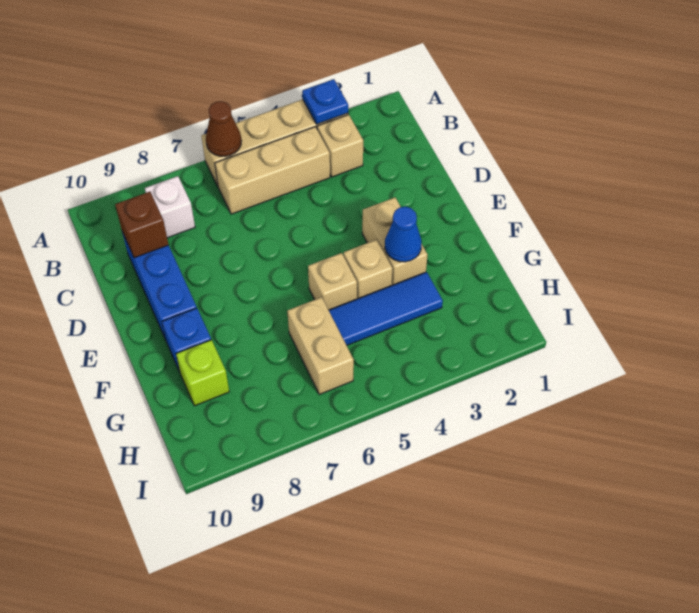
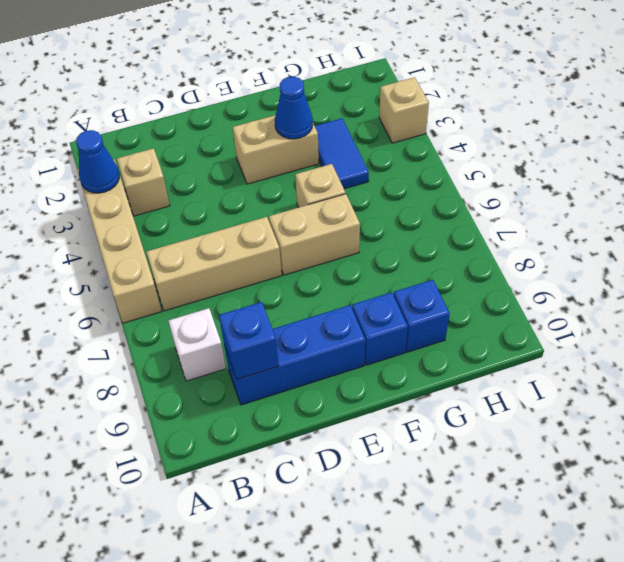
blue 1x1 plate [302,79,348,124] -> blue 1x1 cone [76,130,119,193]
brown 1x1 cone [206,101,242,156] -> none
tan 1x3 brick [215,127,330,214] -> tan 1x3 brick turned to [147,217,282,311]
brown 1x1 brick [115,192,169,258] -> blue 1x1 brick [219,302,279,379]
tan 1x1 brick [344,240,392,299] -> tan 1x1 brick moved to [379,77,429,143]
blue 1x3 tile [329,272,443,345] -> blue 1x2 tile [315,118,369,189]
tan 1x2 brick [287,297,354,395] -> tan 1x2 brick moved to [269,194,360,275]
lime 1x1 brick [176,340,229,406] -> blue 1x1 brick [394,280,450,352]

